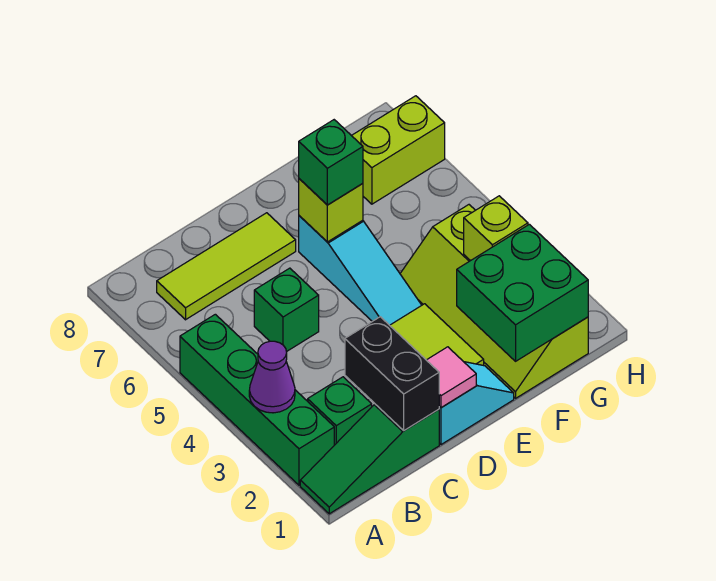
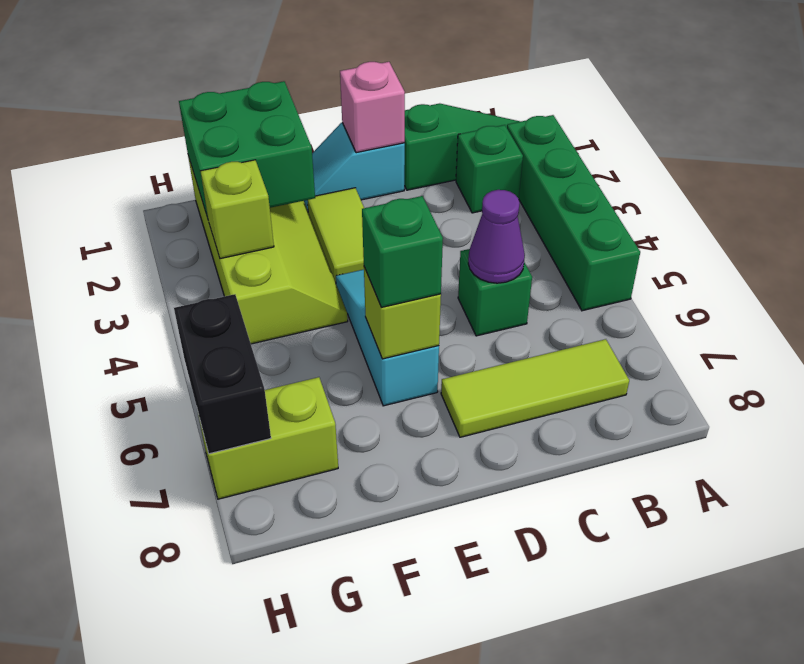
purple 1x1 cone [249,341,295,413] -> purple 1x1 cone moved to [468,190,525,283]
black 1x2 brick [345,317,439,431] -> black 1x2 brick moved to [174,294,271,454]
pink 1x1 tile [427,347,476,407] -> pink 1x1 brick [340,62,405,153]

